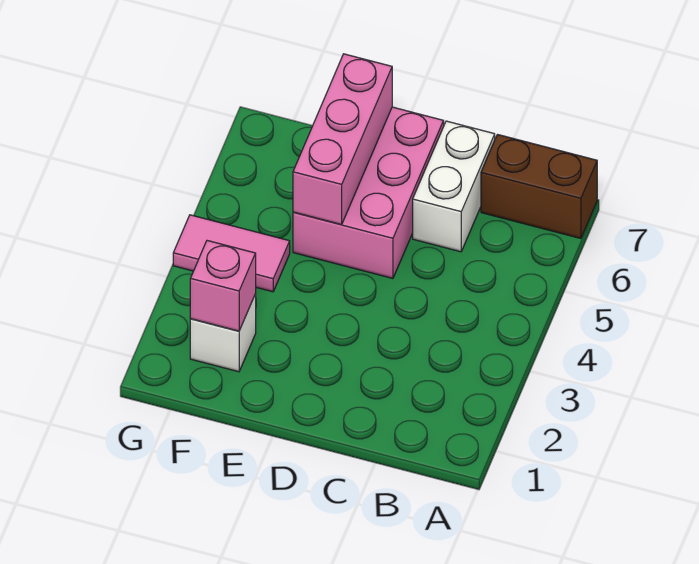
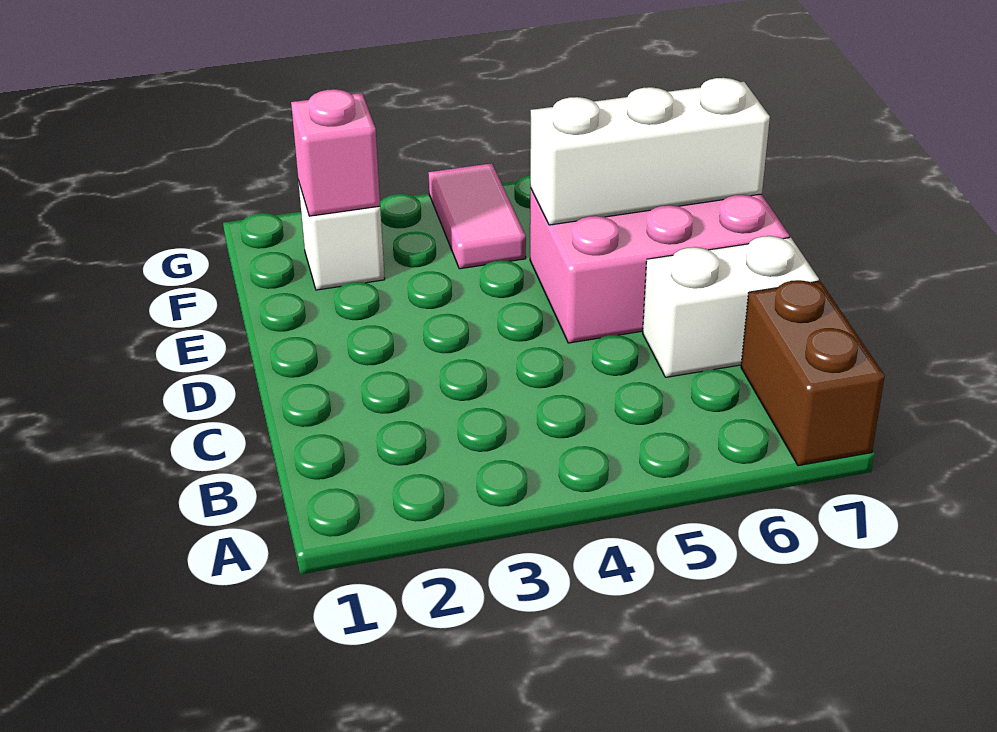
pink 1x3 brick [293,54,392,225] -> white 1x3 brick [530,78,770,225]

